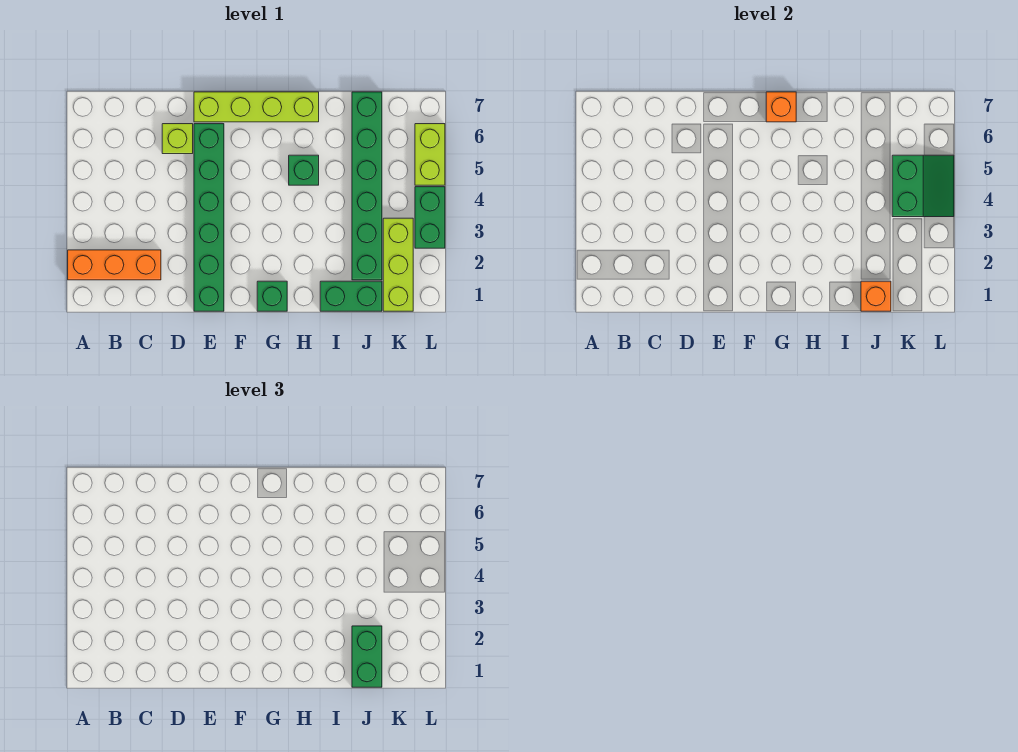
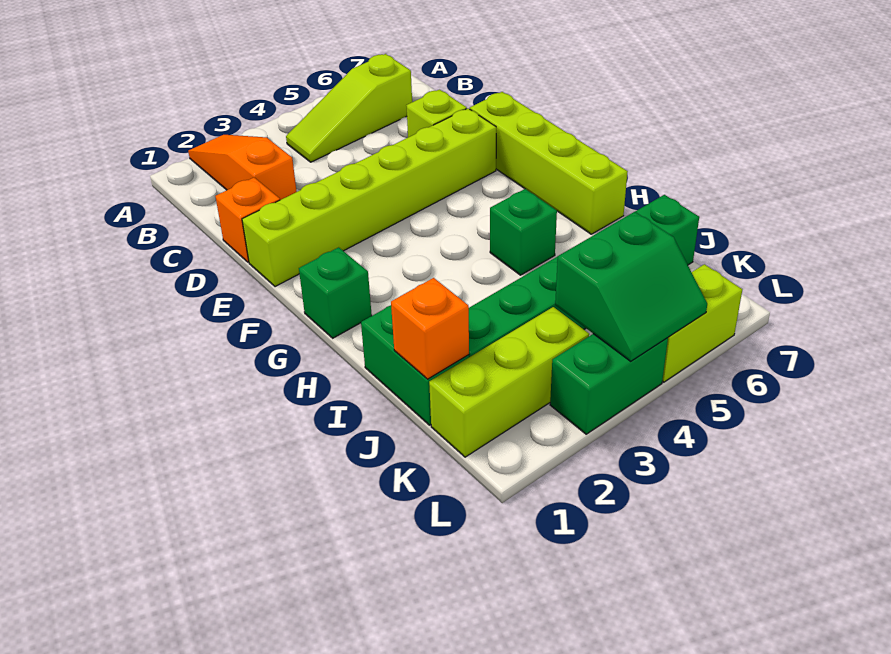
orange 1x3 brick [68,250,161,280] -> orange 1x3 slope [188,135,297,200]
none -> lime 1x3 slope [286,54,412,162]
green 1x6 brick [194,124,224,311] -> lime 1x6 brick [242,108,496,287]
orange 1x1 brick [766,92,796,122] -> orange 1x1 brick moved to [215,178,280,262]
green 1x2 brick [352,626,382,687] -> none

